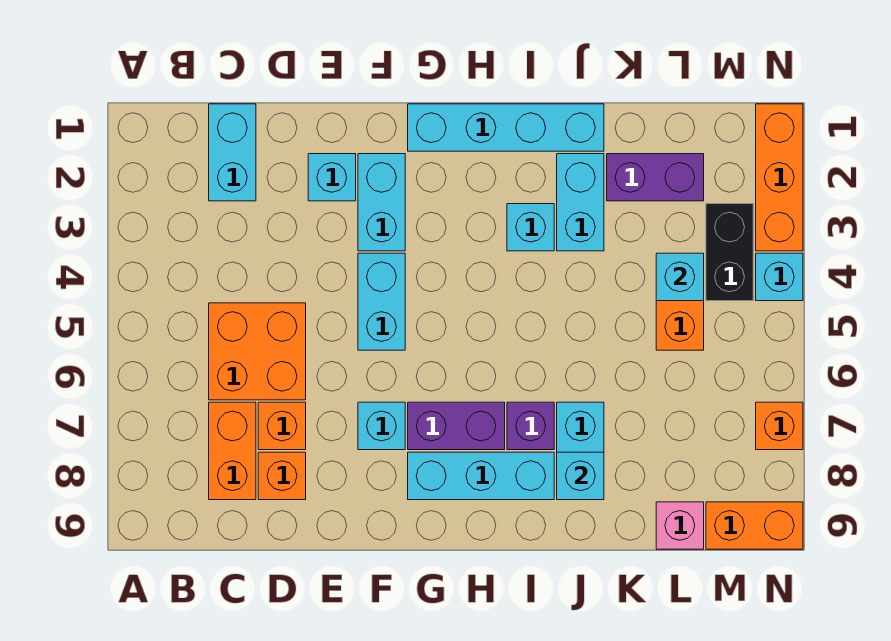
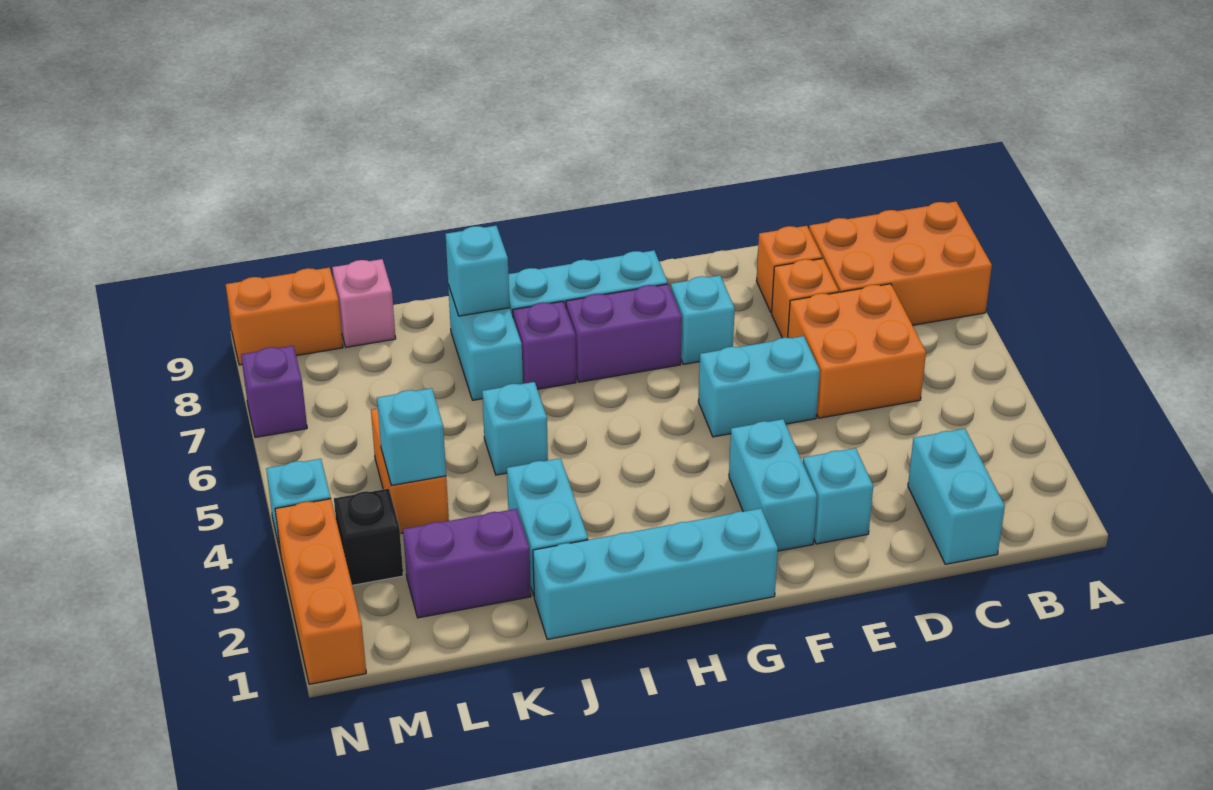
orange 1x2 brick [209,402,256,500] -> orange 2x3 brick [809,202,992,325]
cyan 1x2 brick [358,253,405,350] -> cyan 1x2 brick turned to [698,336,820,437]
cyan 1x1 brick [507,204,554,251] -> cyan 1x1 brick moved to [482,382,548,475]
black 1x2 brick [706,204,753,301] -> black 1x1 brick [334,489,403,585]
orange 1x1 brick [756,402,803,450] -> purple 1x1 brick [241,346,307,438]

